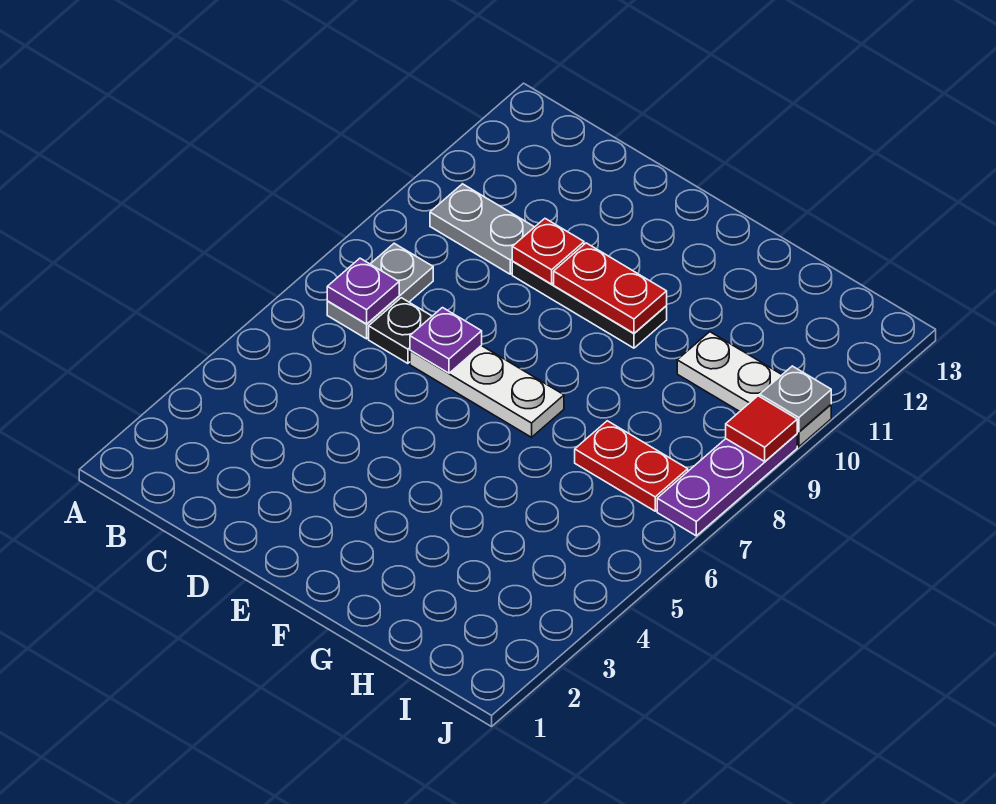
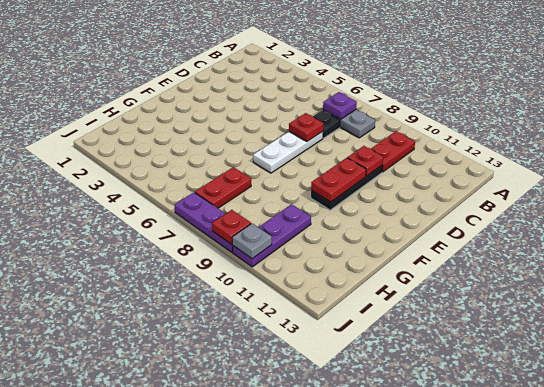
grey 1x2 plate [430,184,534,274] -> red 1x2 plate [371,131,415,172]
purple 1x1 plate [410,308,482,373] -> red 1x1 plate [289,113,324,141]
white 1x3 plate [677,332,831,447] -> purple 1x3 plate [233,204,311,267]
red 1x1 tile [726,396,797,461] -> red 1x1 plate [212,210,251,244]

